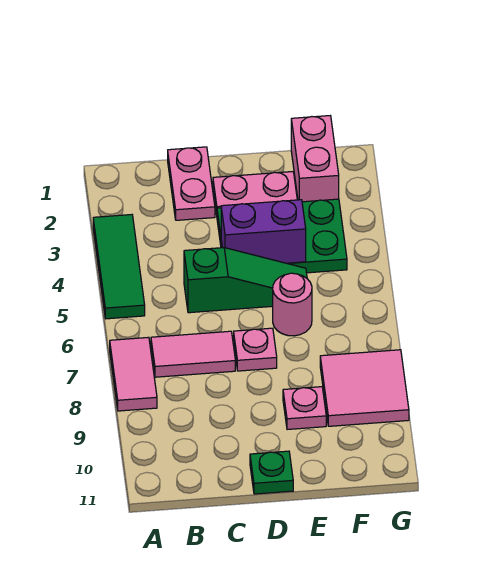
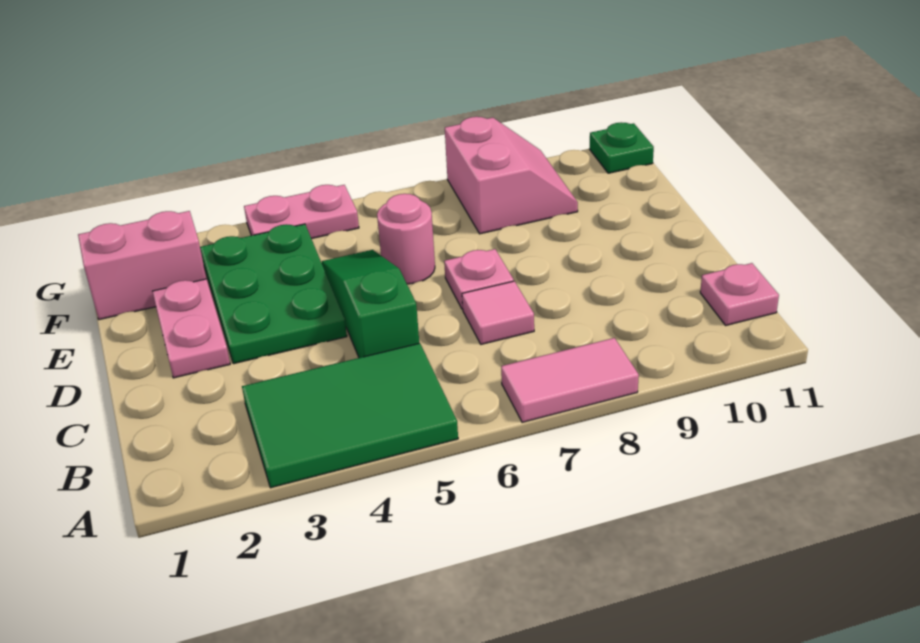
green 1x3 tile [93,215,145,319] -> green 2x3 tile [242,343,458,488]
pink 1x2 tile [151,331,235,377] -> pink 1x1 tile [462,281,534,344]
pink 1x2 plate [168,147,215,220] -> pink 1x2 plate moved to [244,185,359,239]
purple 1x2 brick [221,200,306,263] -> none
green 1x1 plate [250,451,293,494] -> green 1x1 plate moved to [590,122,654,173]
pink 1x1 plate [283,387,326,430] -> pink 1x1 plate moved to [700,263,779,325]
pink 2x2 tile [320,350,409,426] -> pink 2x2 slope [445,117,578,234]

